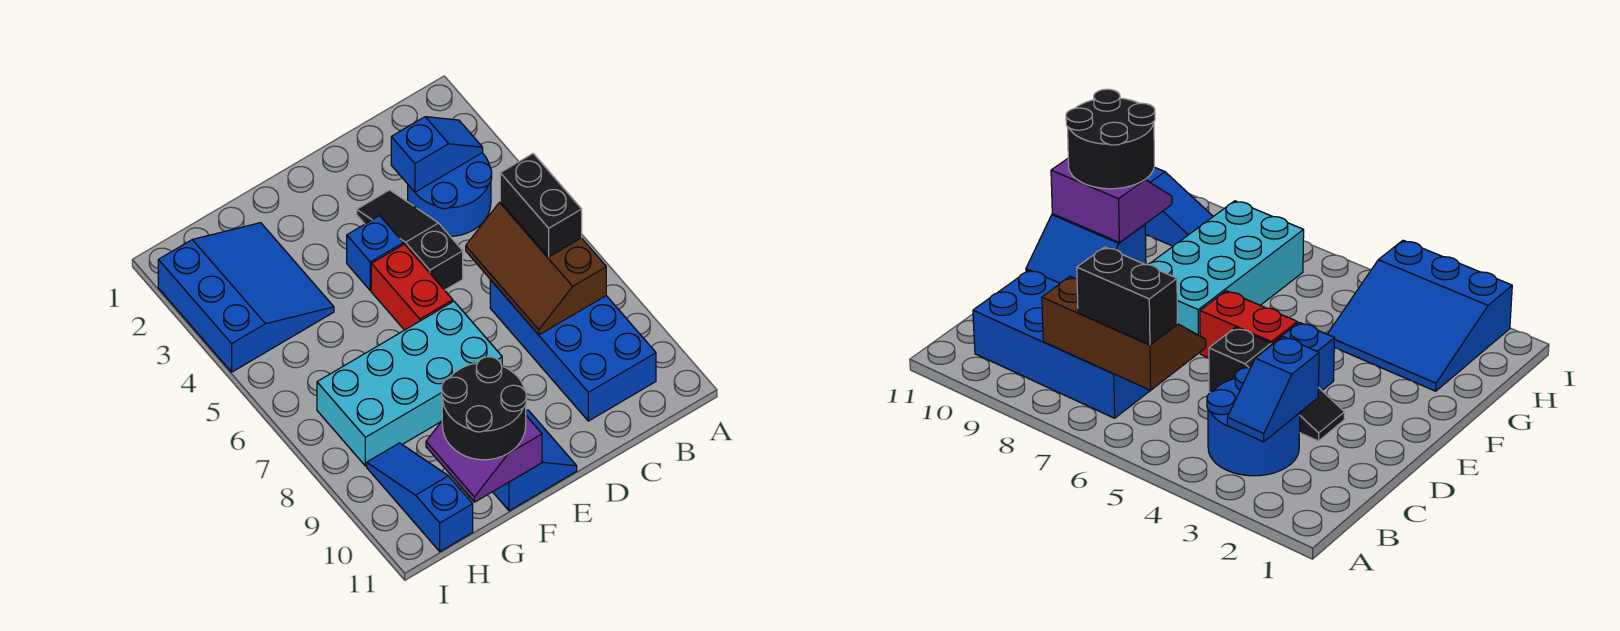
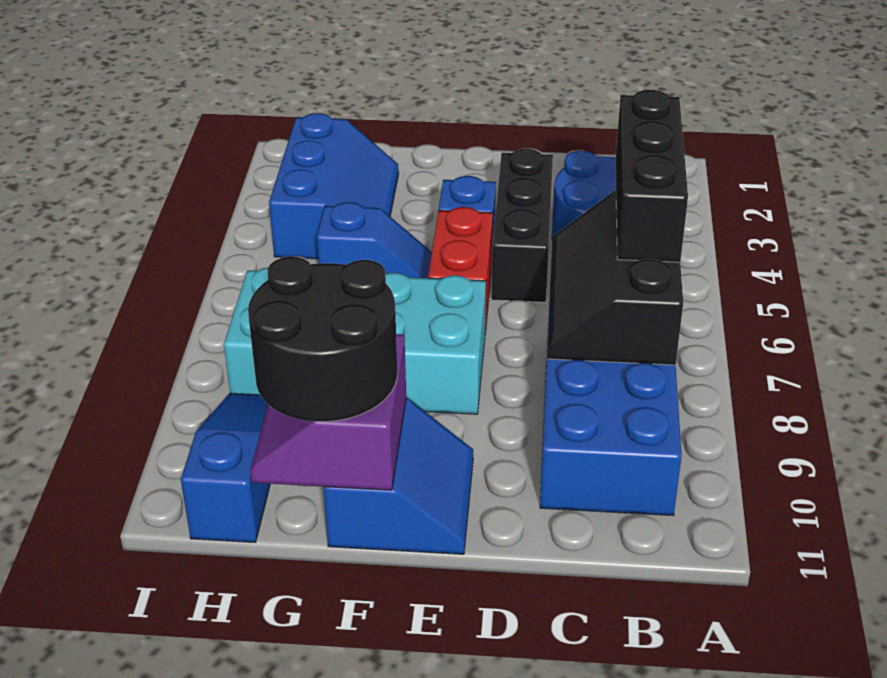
blue 1x2 slope [391,117,483,192] -> blue 1x2 slope moved to [317,202,432,278]
brown 2x3 slope [466,202,606,335] -> black 2x3 slope [547,190,683,365]
black 1x2 brick [500,154,582,257] -> black 1x3 brick [616,90,688,262]
black 1x3 slope [357,190,463,290] -> black 1x3 brick [491,149,553,303]
blue 3x3 slope [158,223,334,372] -> blue 2x3 slope [269,113,399,259]

